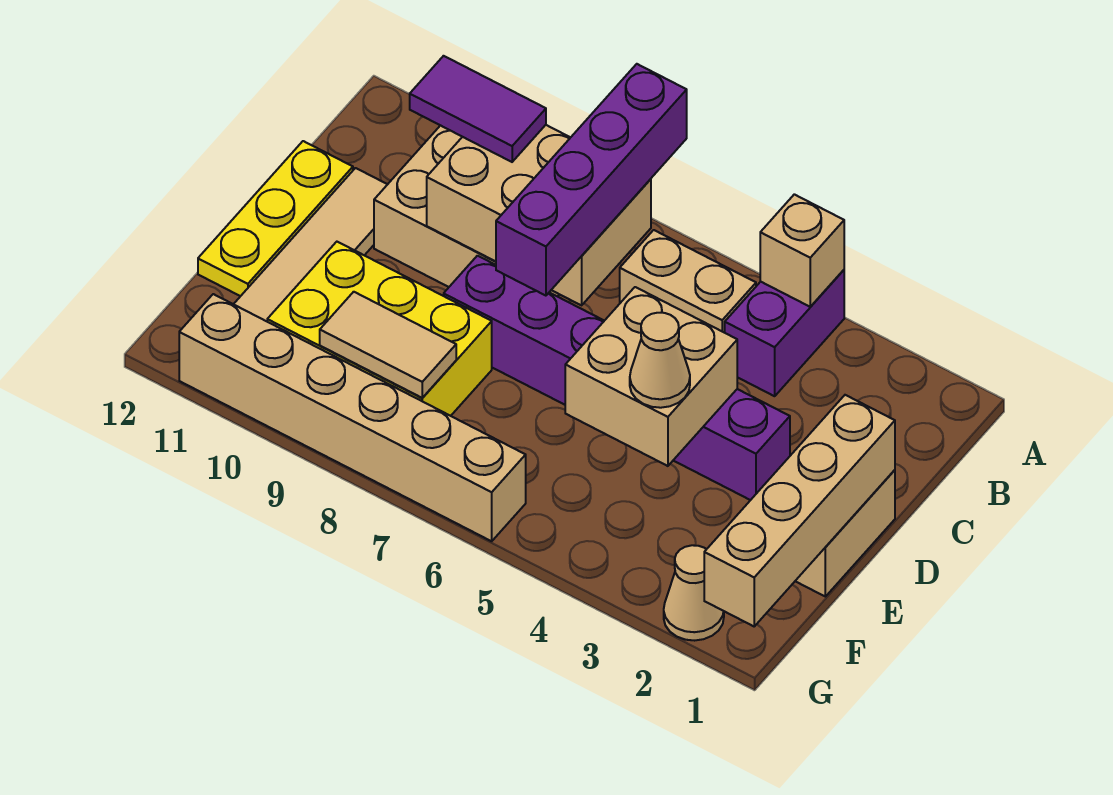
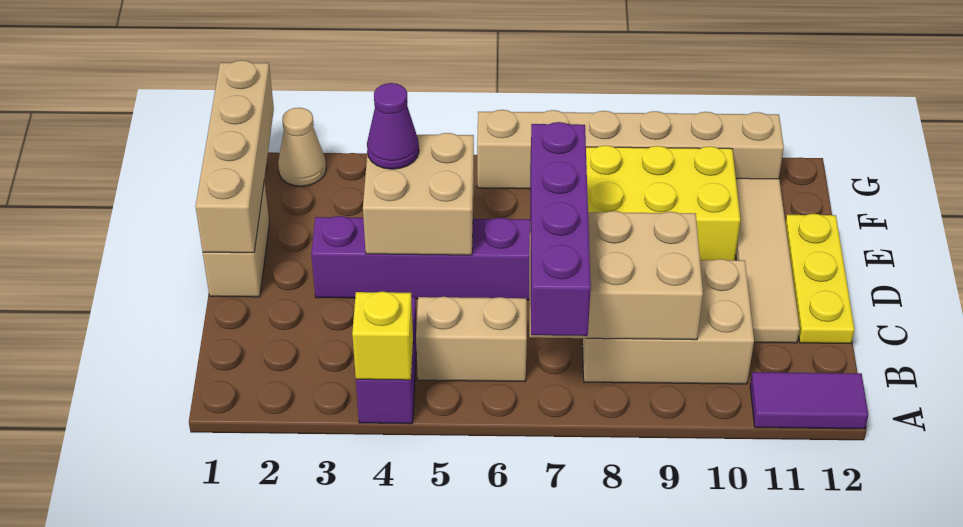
tan 1x1 brick [760,194,844,307] -> yellow 1x1 brick [352,292,413,380]
purple 1x2 tile [410,56,546,162] -> purple 1x2 tile moved to [750,372,868,429]
tan 1x1 cone [630,313,690,408] -> purple 1x1 cone [367,83,419,169]
tan 1x2 tile [320,292,456,398] -> none

